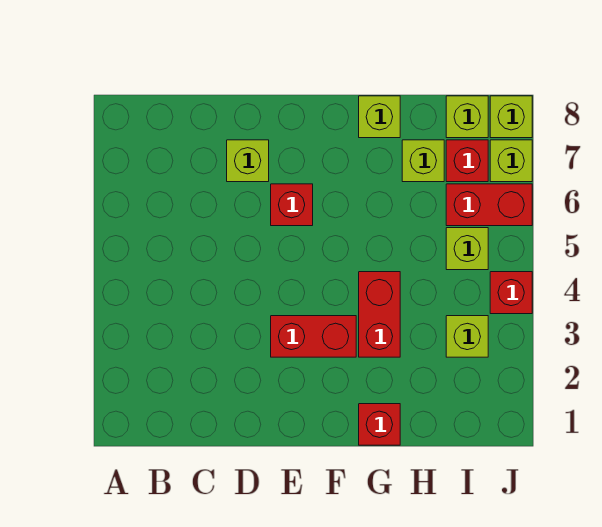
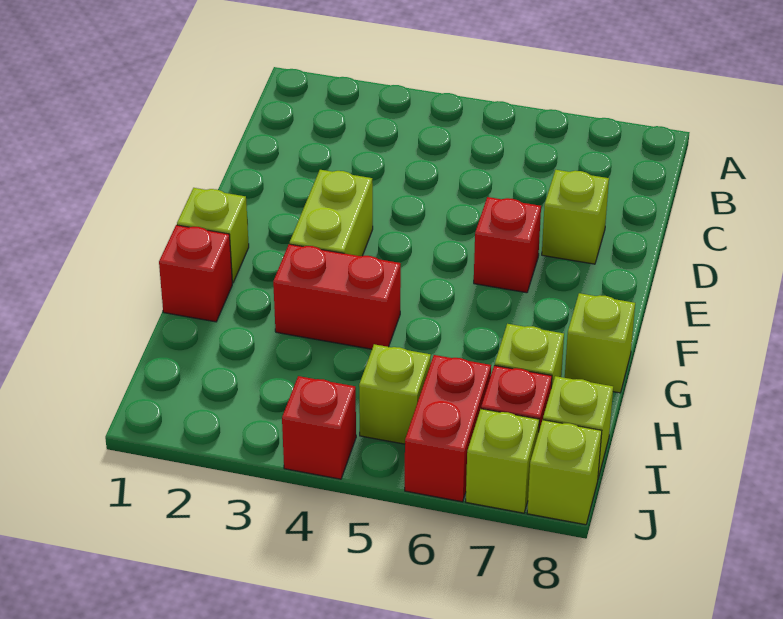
red 1x2 brick [271,316,356,357] -> lime 1x2 brick [290,170,373,256]
lime 1x1 brick [446,316,488,357] -> lime 1x1 brick moved to [177,188,249,283]

